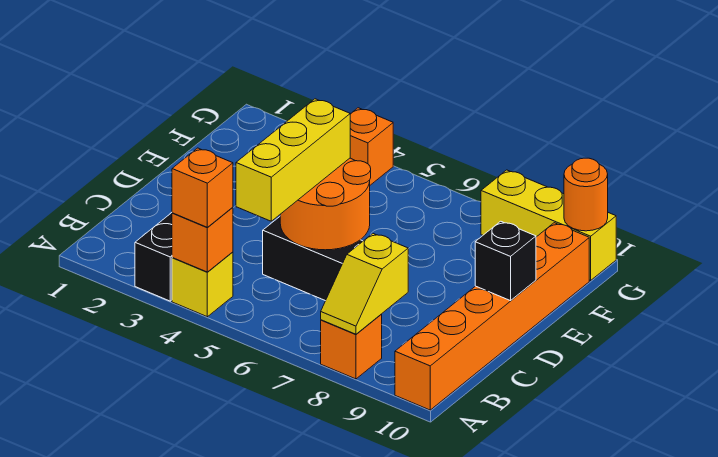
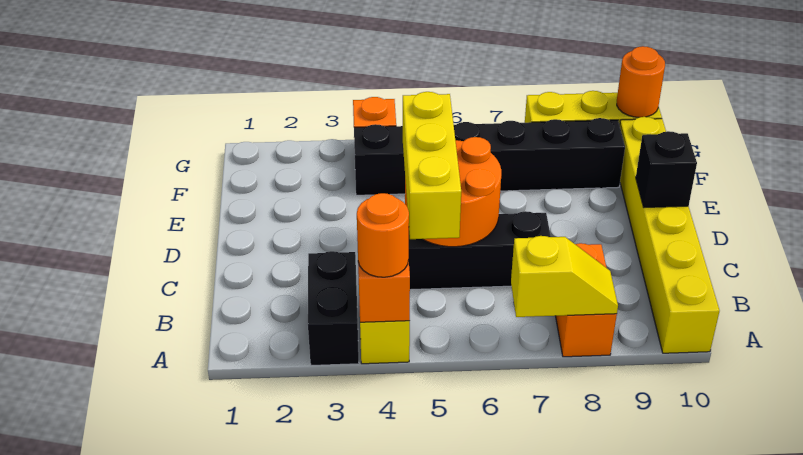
orange 1x1 brick [172,148,233,227] -> orange 1x1 round brick [357,193,409,277]
orange 1x1 brick [321,315,382,379] -> orange 1x2 brick [556,243,617,357]
yellow 1x2 slope [321,234,408,334] -> yellow 1x2 slope turned to [511,236,618,317]
orange 1x6 brick [395,223,589,410] -> yellow 1x6 brick [620,117,719,353]
none -> black 1x6 brick [354,118,625,195]

